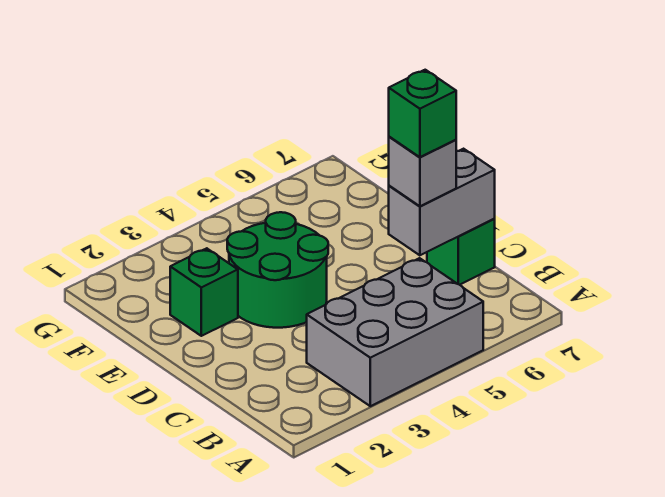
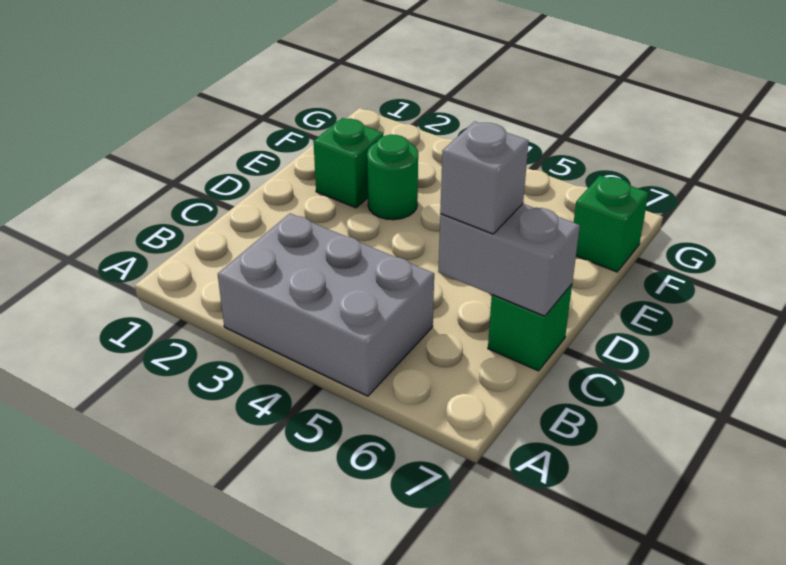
green 1x1 brick [389,70,456,157] -> green 1x1 brick moved to [574,175,648,272]
green 2x2 round brick [227,212,328,328] -> green 1x1 round brick [367,135,418,220]

